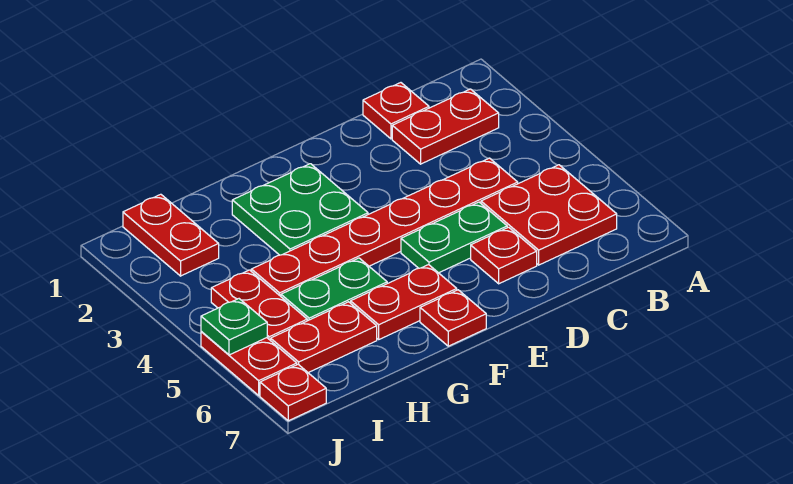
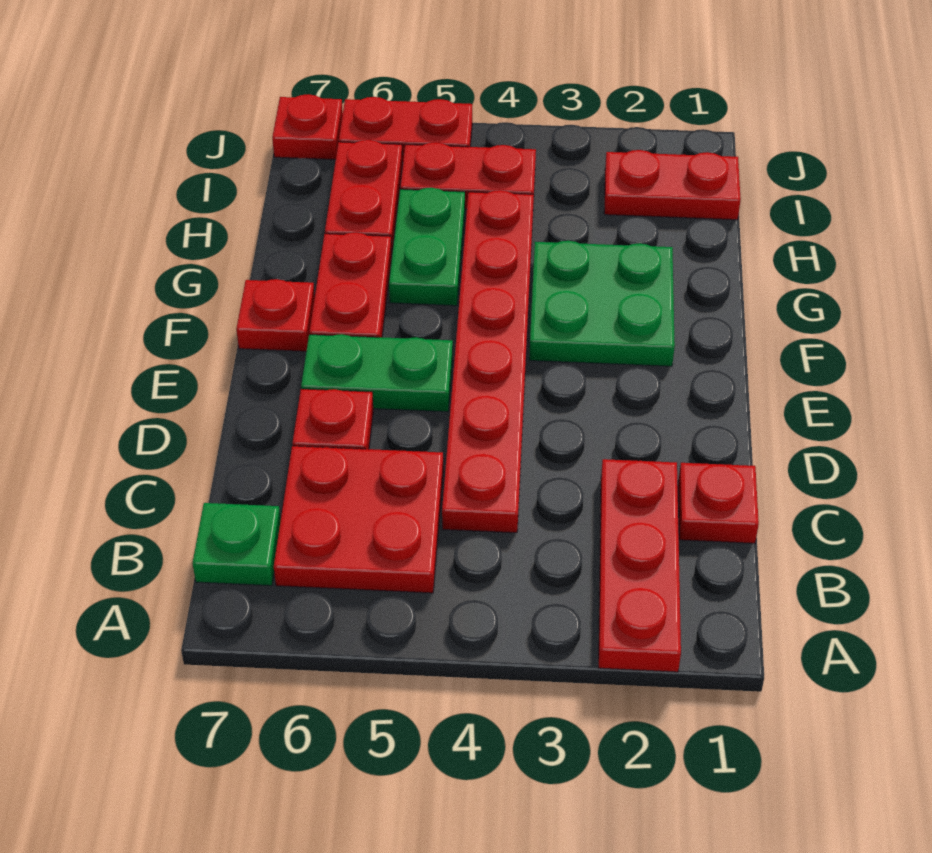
red 1x2 plate [392,89,499,164] -> red 1x3 plate [599,459,681,672]
green 1x2 plate [401,202,507,273] -> green 1x2 plate turned to [301,334,453,412]
green 1x1 plate [201,299,267,355] -> green 1x1 plate moved to [192,503,281,586]

